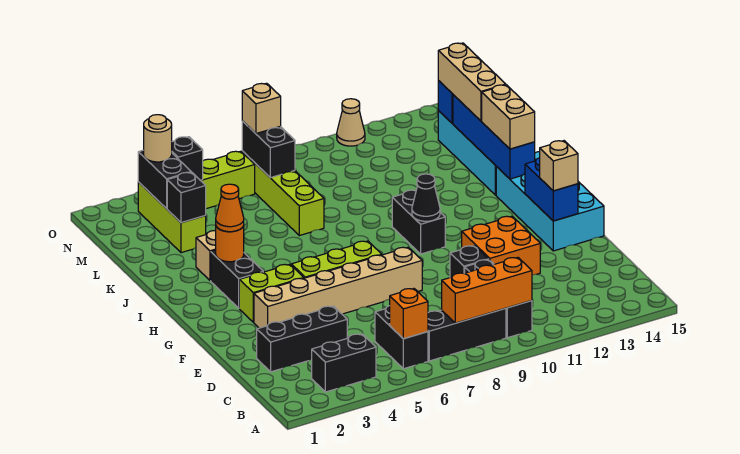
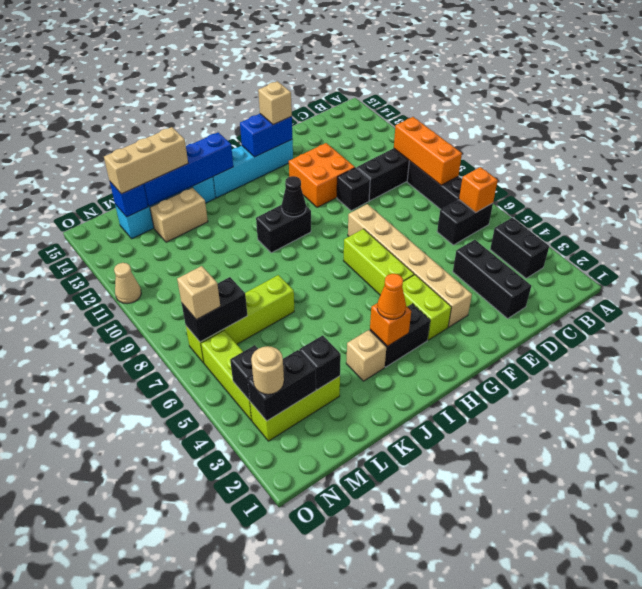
cyan 2x4 brick [496,152,604,251] -> cyan 1x4 brick [213,140,293,198]
orange 1x1 round brick [216,226,244,262] -> orange 1x1 brick [370,303,411,346]
tan 1x2 brick [482,85,535,149] -> tan 1x2 brick moved to [150,187,208,242]

